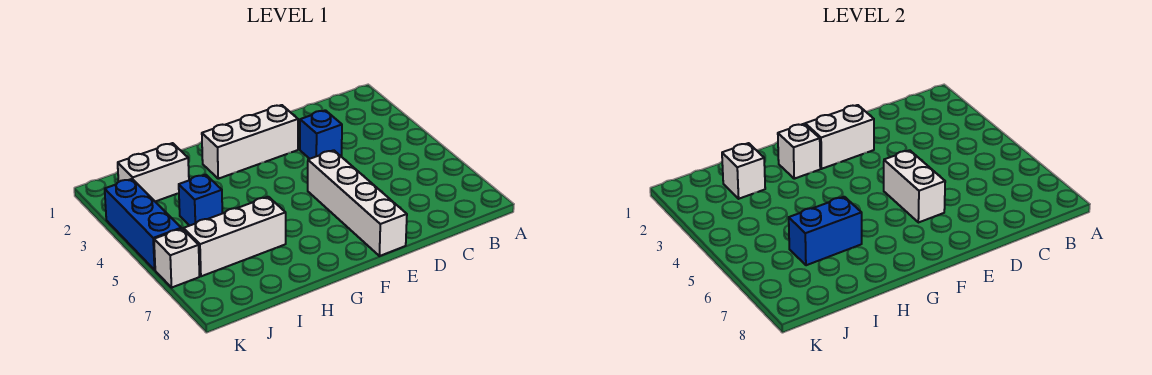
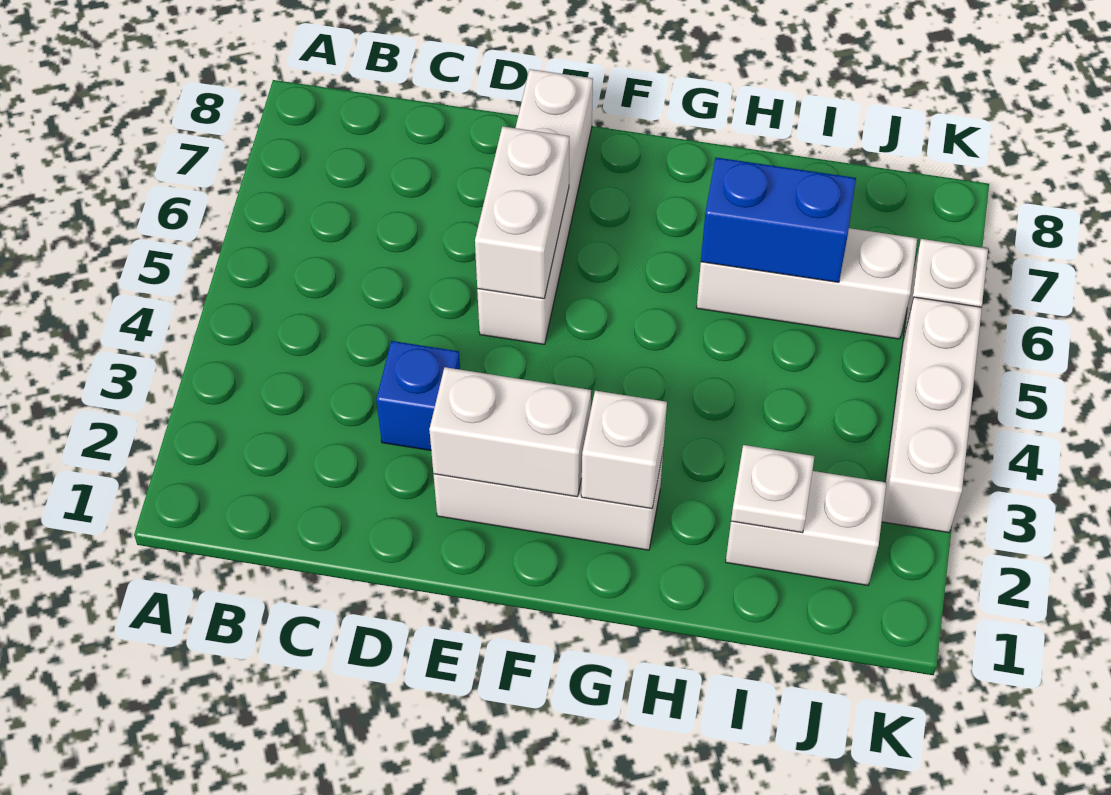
white 1x1 brick [722,143,765,199] -> white 1x1 plate [731,445,814,533]
blue 1x1 brick [179,175,222,226] -> none
blue 1x3 brick [105,179,181,270] -> white 1x3 brick [882,297,982,533]

